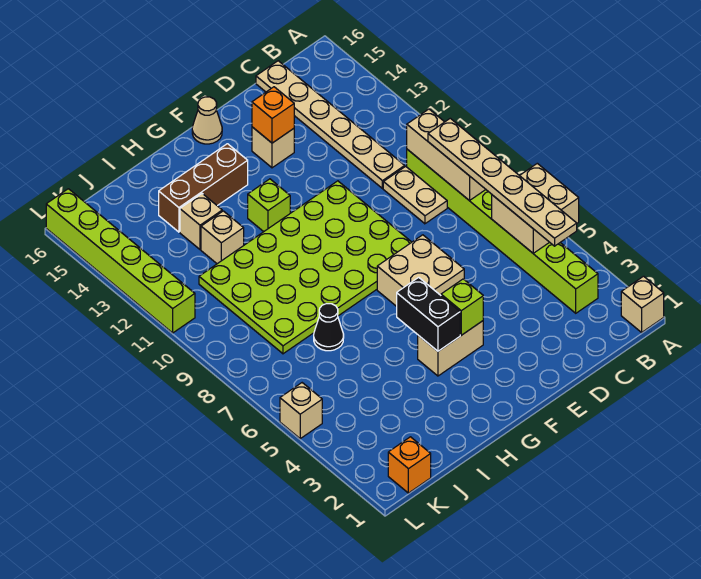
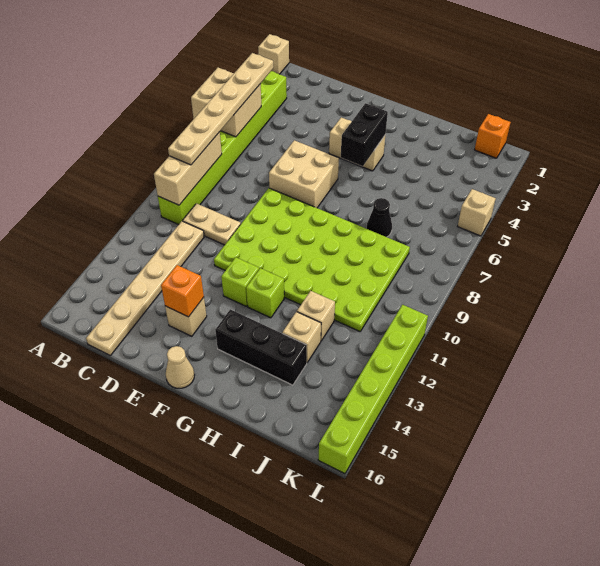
tan 1x2 plate [383,166,447,224] -> tan 1x2 plate turned to [183,203,241,245]
lime 1x1 brick [441,279,483,335] -> lime 1x1 brick moved to [221,257,259,306]
brown 1x3 brick [159,144,248,232] -> black 1x3 brick [215,309,307,385]

